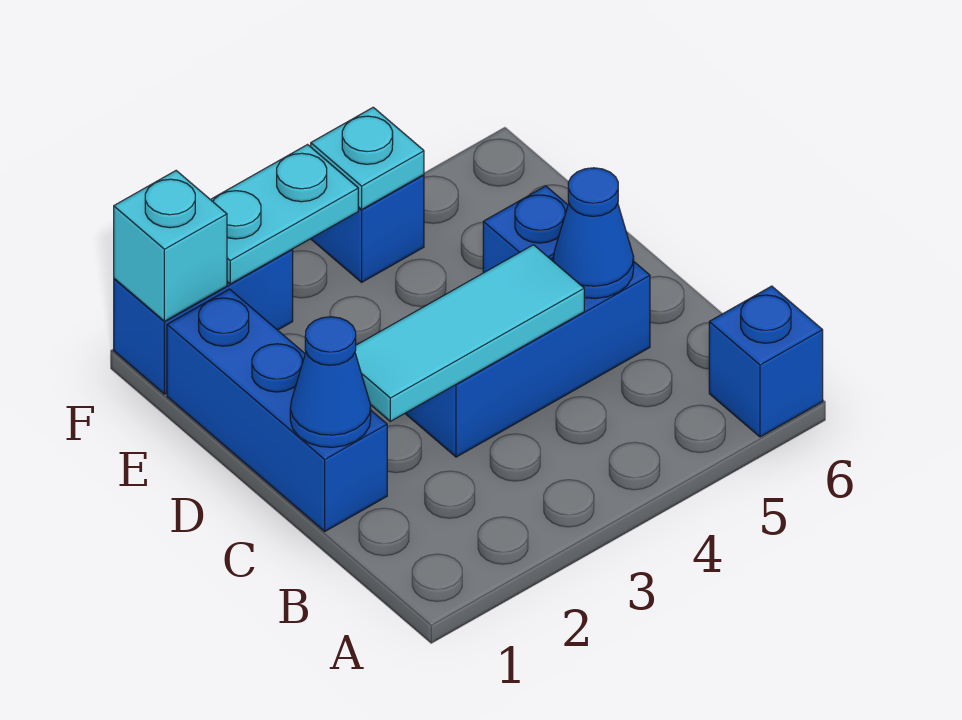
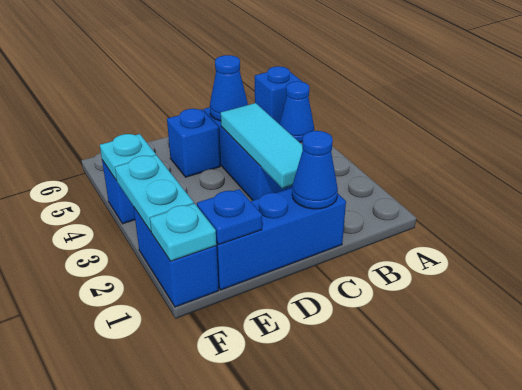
none -> blue 1x1 cone [280,81,314,142]
none -> blue 1x1 plate [197,189,262,245]
cyan 1x1 brick [114,171,227,321] -> cyan 1x1 plate [150,203,216,261]

